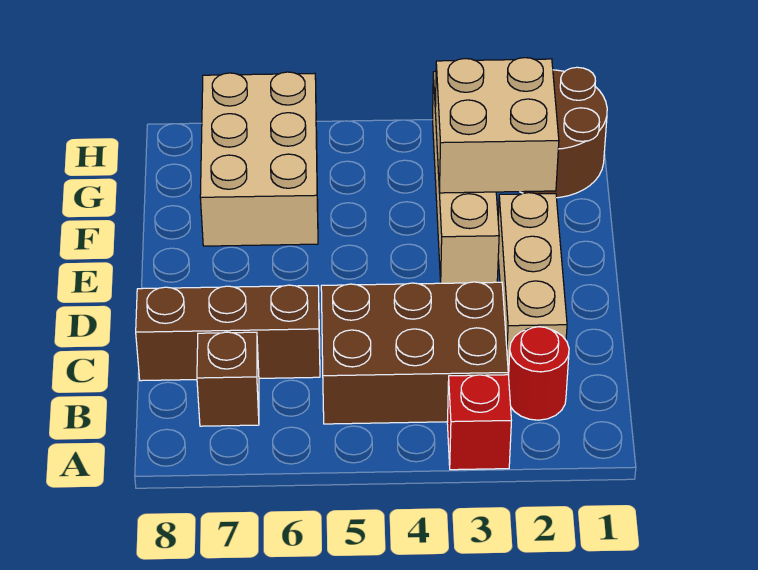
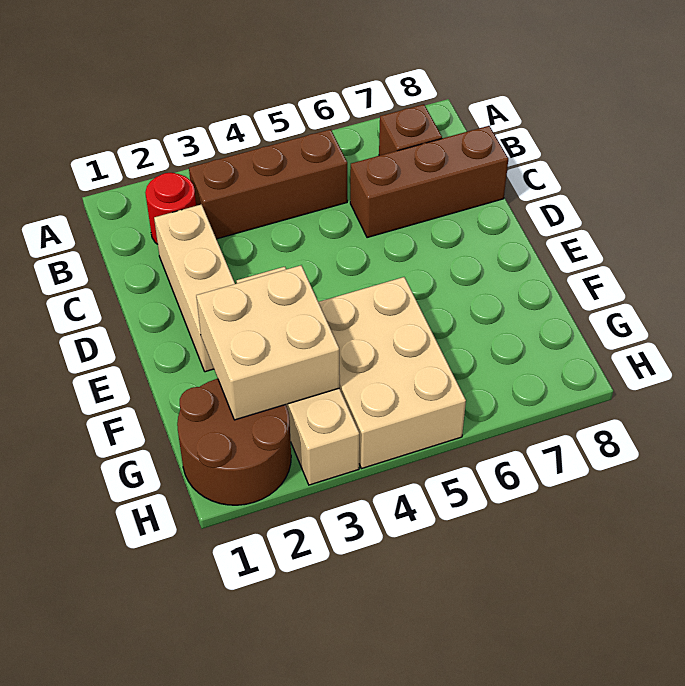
red 1x1 brick [447,375,511,470] -> none
brown 2x3 brick [321,282,508,424] -> brown 1x3 brick [189,129,347,239]
tan 2x3 brick [200,72,318,246] -> tan 2x3 brick moved to [318,277,466,469]

